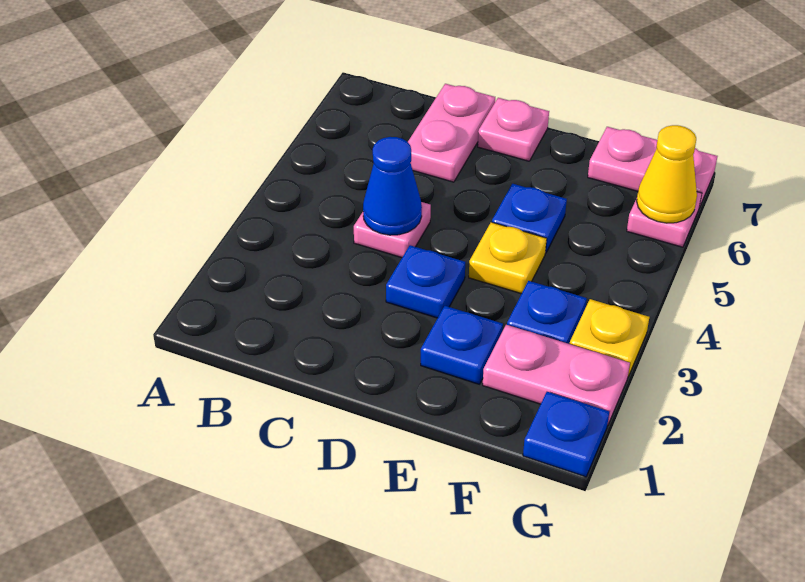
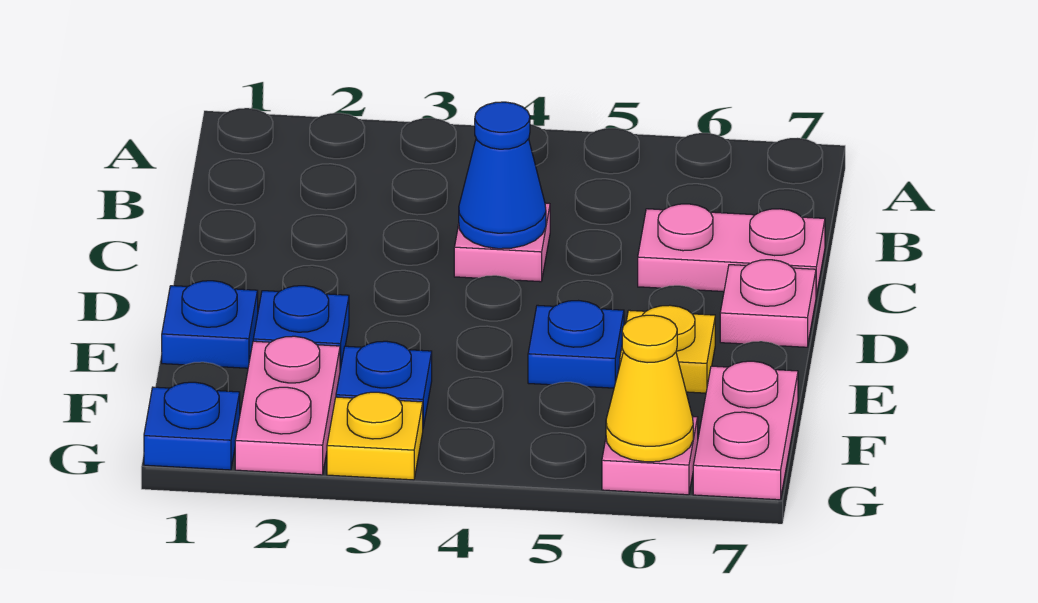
blue 1x1 plate [386,245,465,318] -> blue 1x1 plate moved to [162,281,258,368]
yellow 1x1 plate [469,222,547,294] -> yellow 1x1 plate moved to [620,305,715,393]

